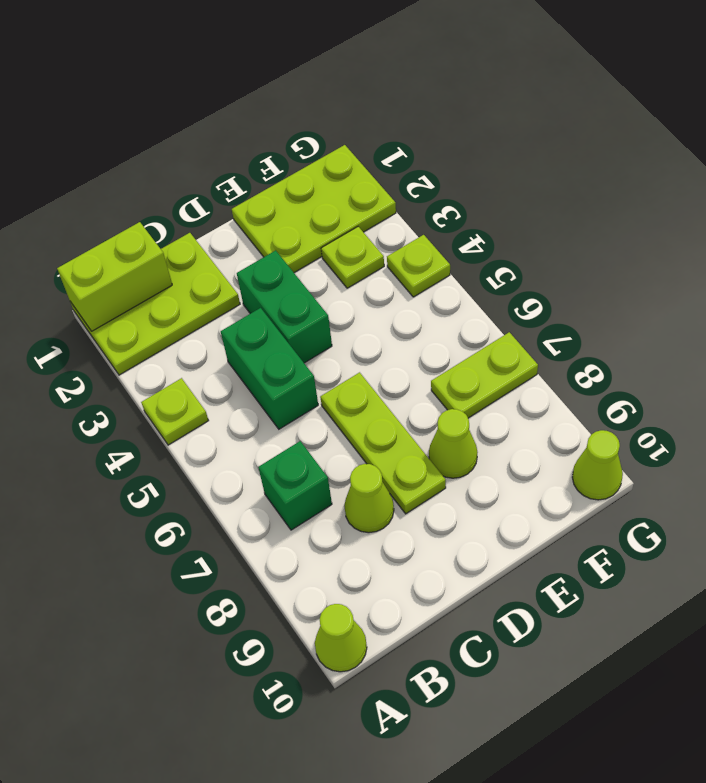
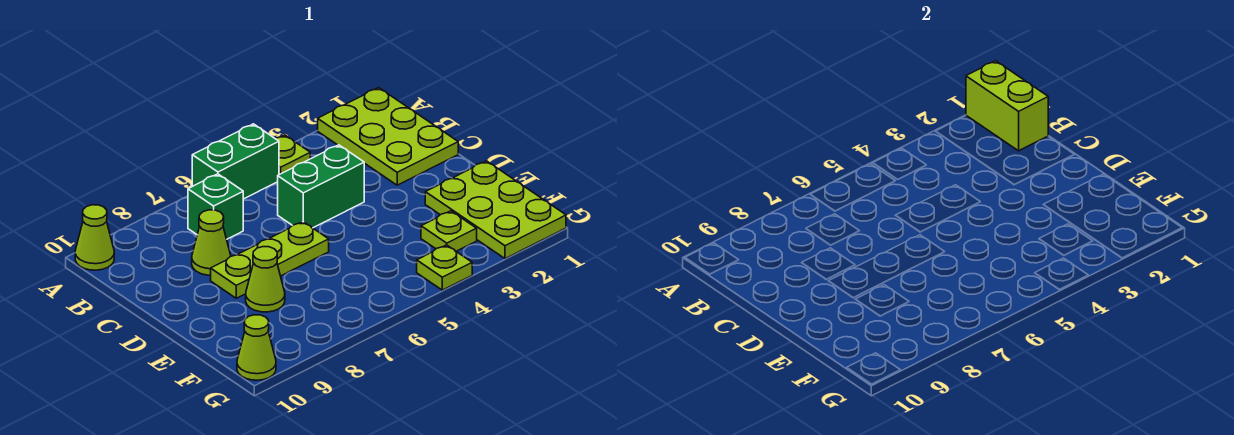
green 1x2 brick [237,250,332,363] -> green 1x2 brick moved to [192,124,279,199]
lime 1x2 plate [431,332,538,418] -> none

